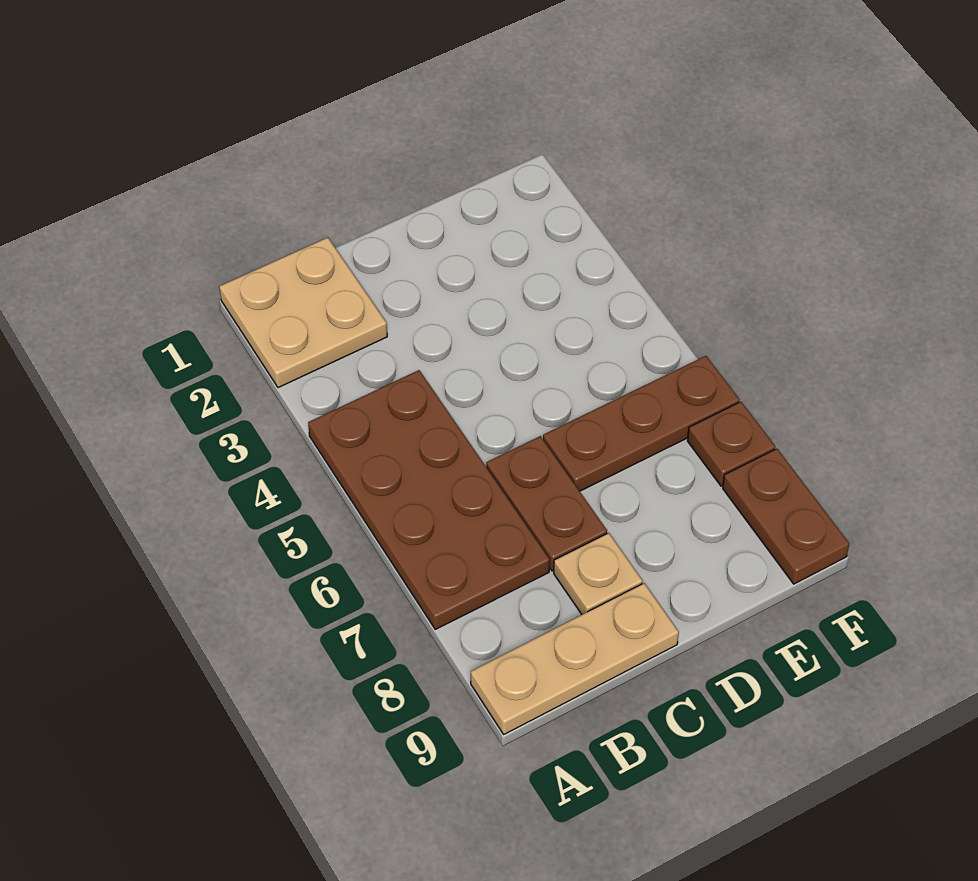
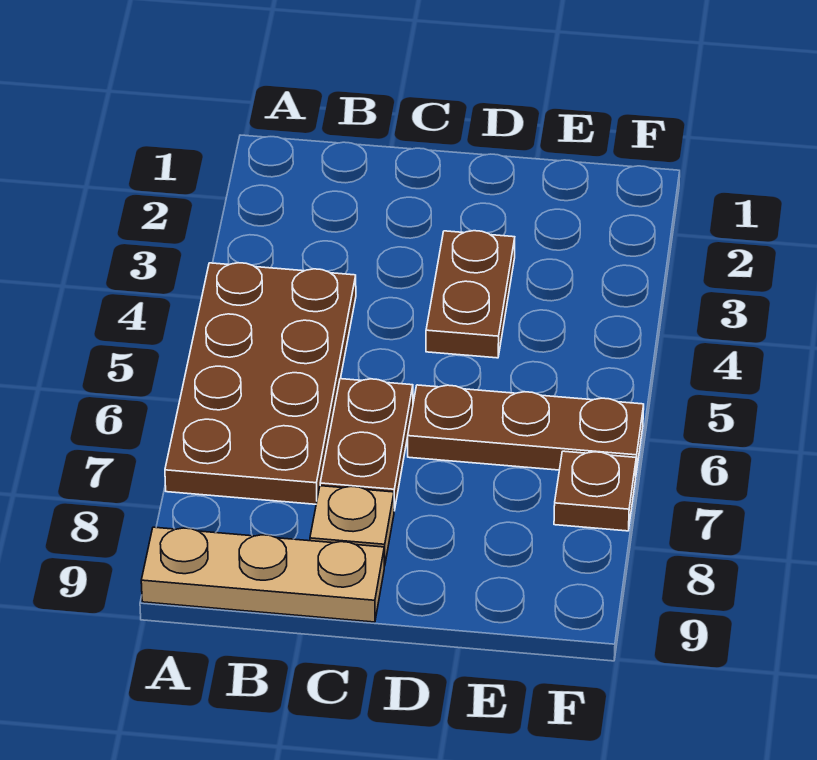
tan 2x2 plate [219,237,387,388] -> none
brown 1x2 plate [723,449,849,584] -> brown 1x2 plate moved to [426,231,515,358]

